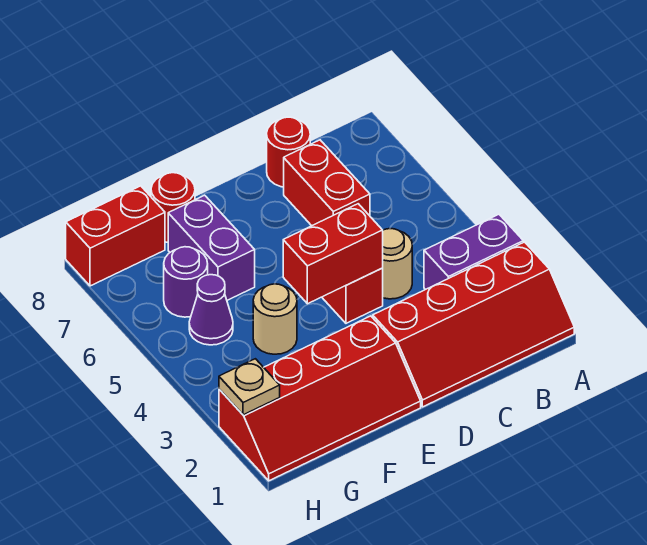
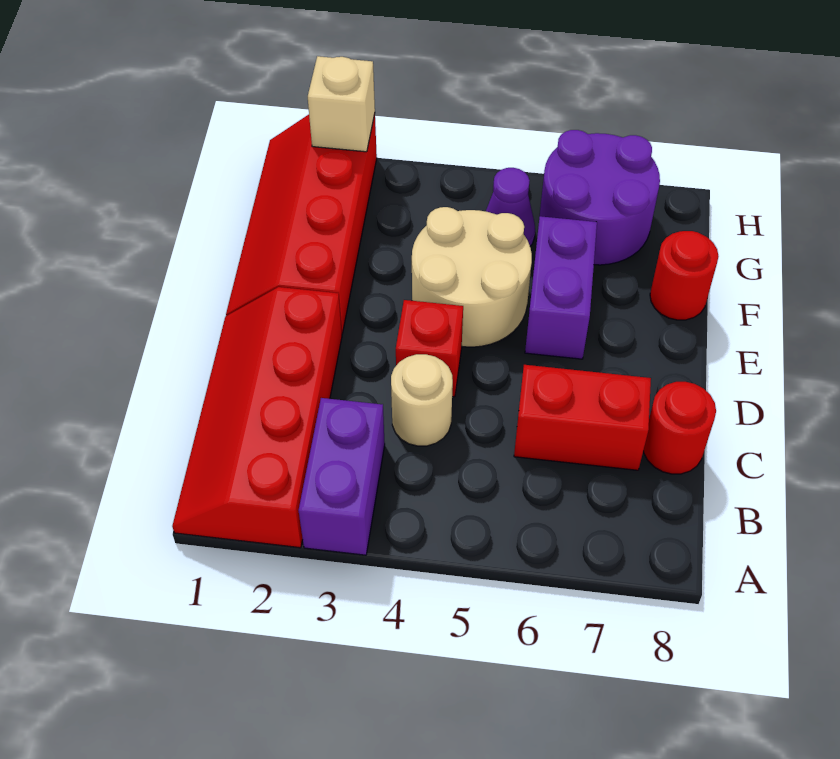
red 1x2 brick [283,204,383,304] -> none
tan 1x1 round brick [253,284,297,354] -> tan 2x2 round brick [412,207,532,347]
purple 1x2 brick [168,195,255,300] -> purple 1x2 brick turned to [525,216,597,359]
purple 1x1 round brick [164,247,208,317] -> purple 2x2 round brick [540,130,660,265]
red 1x2 brick [66,186,165,286] -> none
tan 1x1 plate [219,359,280,415] -> tan 1x1 brick [308,56,375,152]

